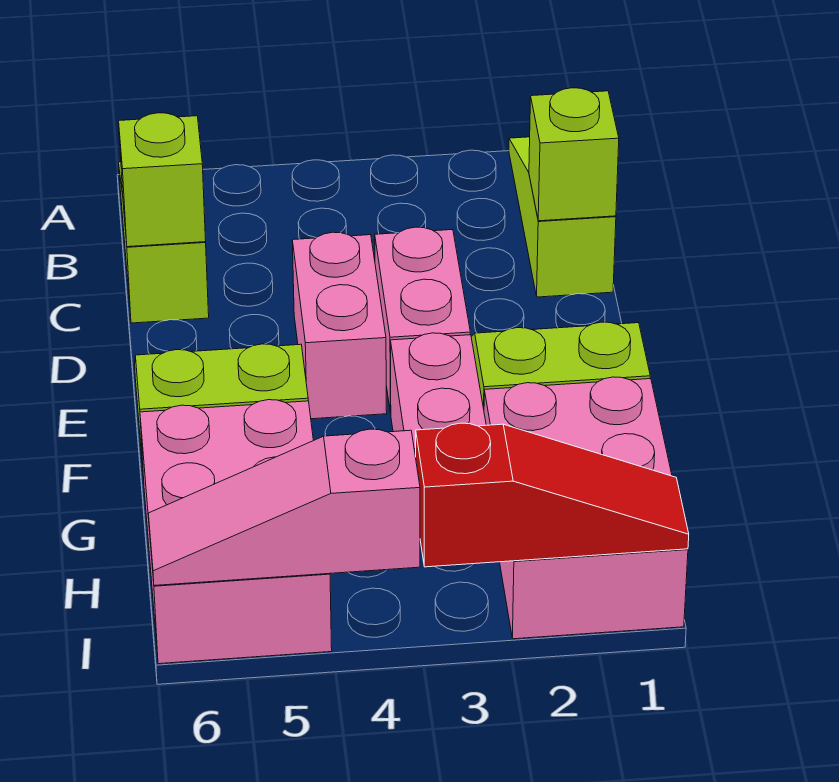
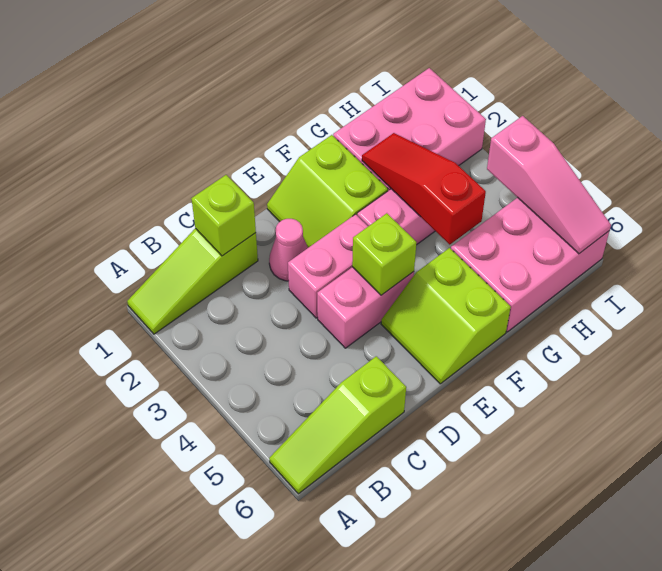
lime 1x1 brick [119,113,206,247] -> lime 1x1 brick moved to [352,213,416,295]
none -> pink 1x1 cone [269,219,308,281]
red 1x3 slope [416,423,689,567] -> red 1x3 slope moved to [362,133,486,244]

